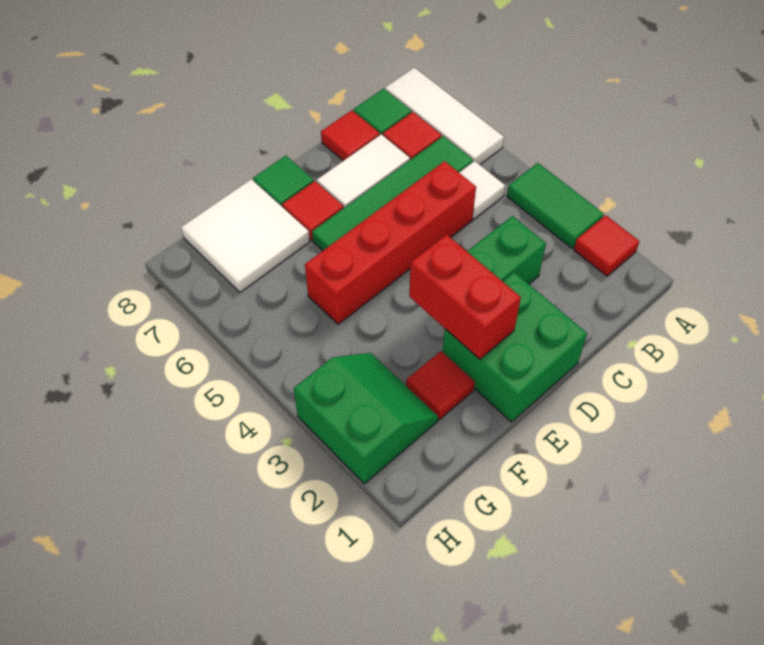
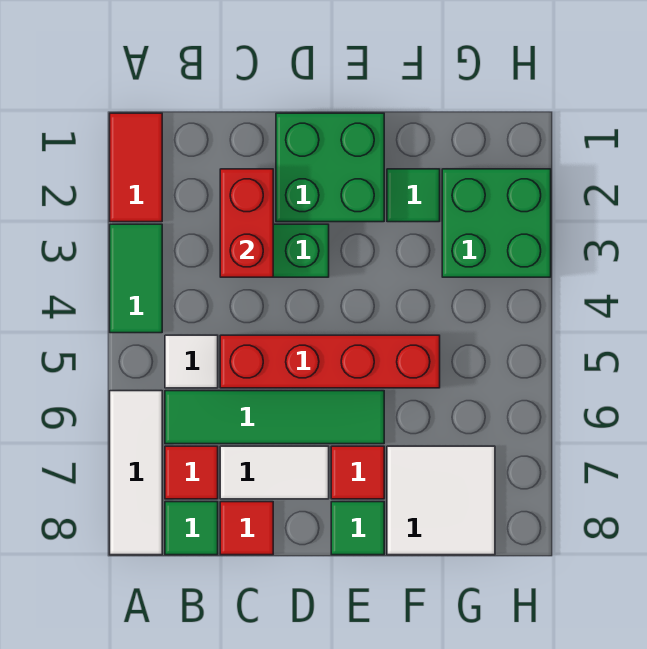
red 1x1 tile [574,215,639,276] -> red 1x2 tile [110,113,162,222]
red 1x2 brick [409,235,521,359] -> red 1x2 brick moved to [220,169,273,277]
red 1x1 tile [406,351,475,420] -> green 1x1 tile [387,169,440,222]
green 2x2 slope [294,353,438,484] -> green 2x2 brick [442,169,551,277]

